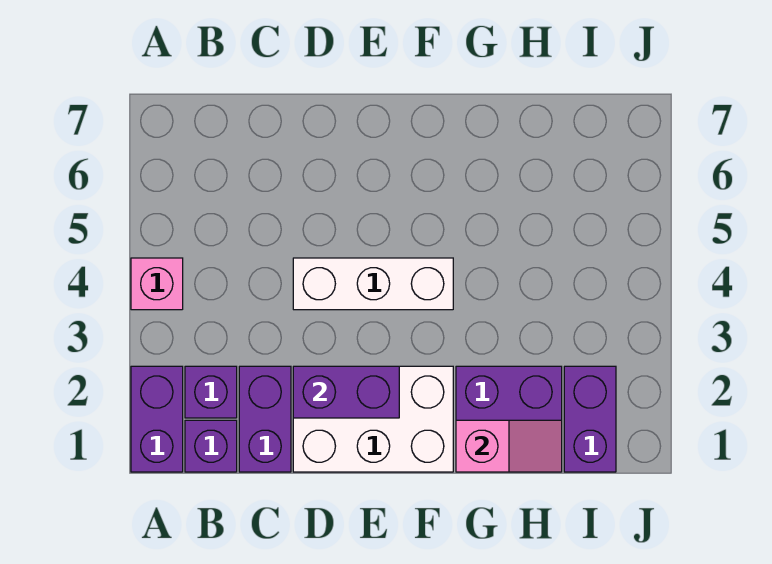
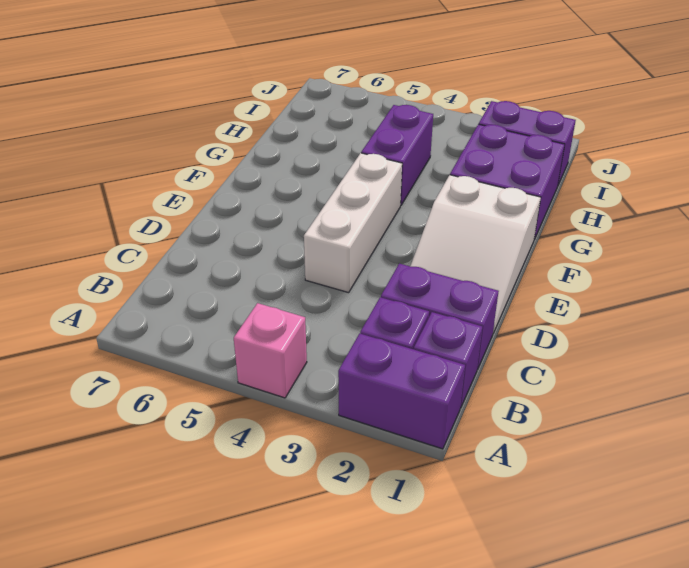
white 2x3 brick [293,366,453,472] -> white 2x3 slope [410,175,541,333]
purple 1x2 brick [293,366,399,418] -> purple 1x2 brick moved to [361,105,433,206]
pink 1x2 slope [456,420,562,472] -> none

